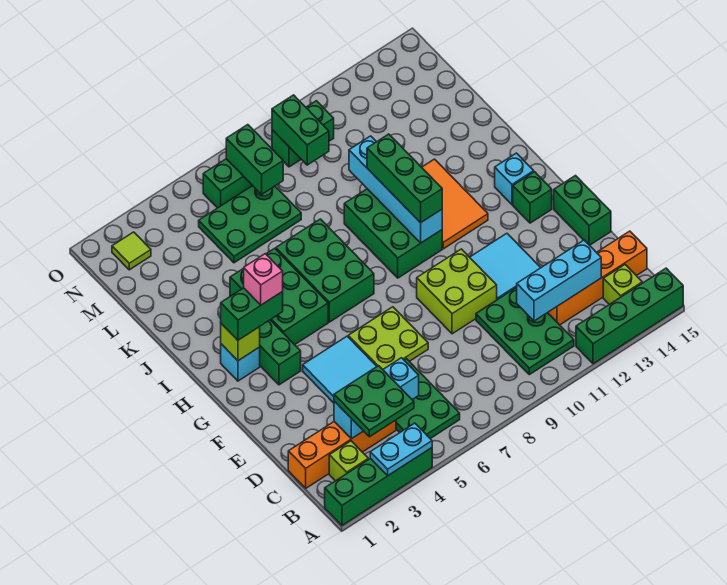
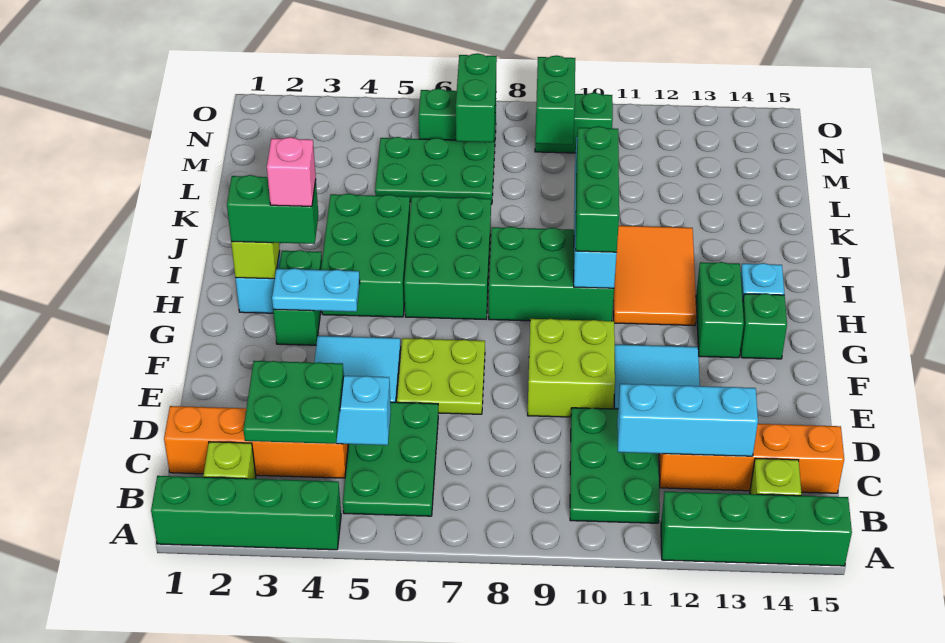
cyan 1x2 plate [370,423,432,476] -> cyan 1x2 plate moved to [272,268,360,312]
green 1x2 brick [554,176,611,245] -> green 1x2 brick moved to [696,262,744,358]
green 2x3 brick [344,189,442,278] -> green 2x3 brick turned to [489,227,614,321]
lime 1x1 tile [112,232,151,270] -> none

